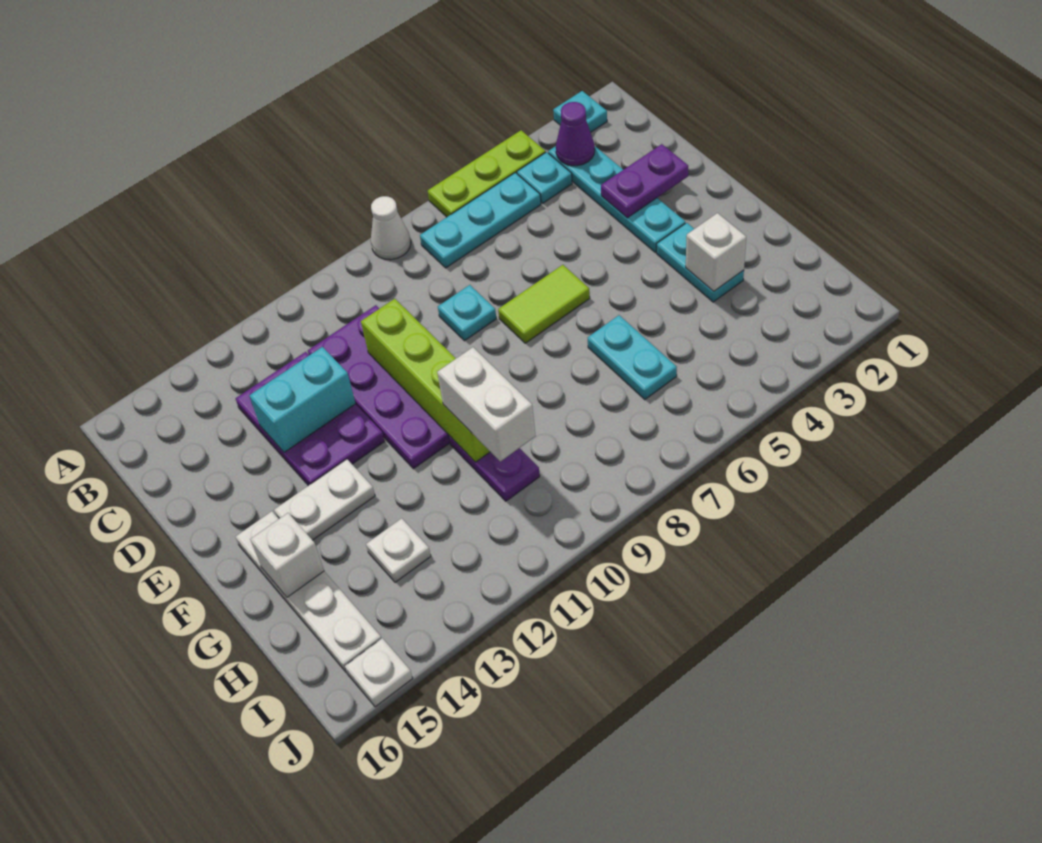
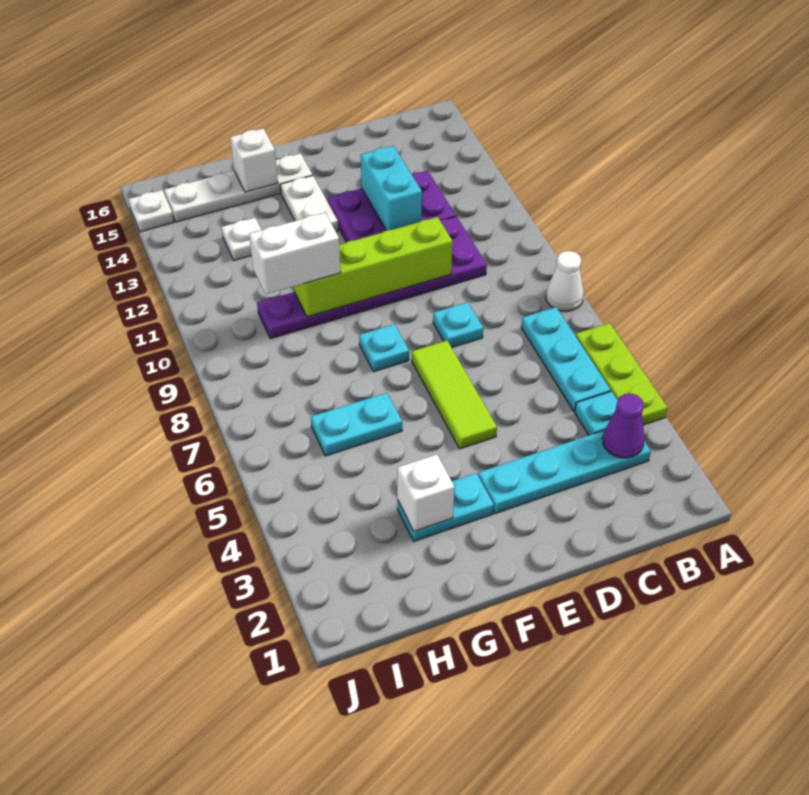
cyan 1x1 plate [553,91,607,132] -> cyan 1x1 plate moved to [359,324,409,372]
purple 1x2 plate [601,144,688,218] -> none
lime 1x2 tile [498,265,590,343] -> lime 1x3 tile [412,341,497,449]

